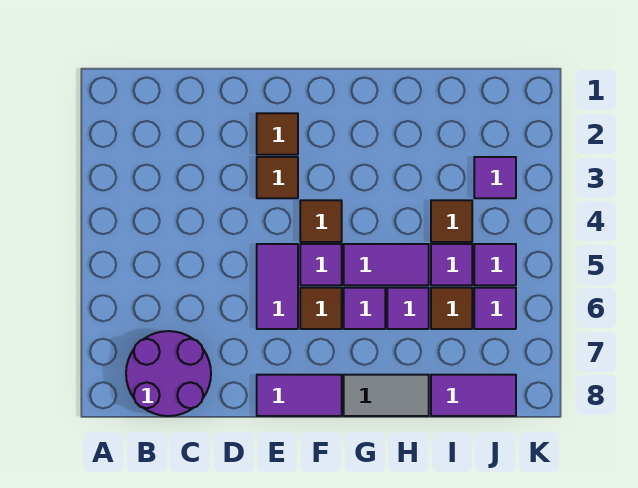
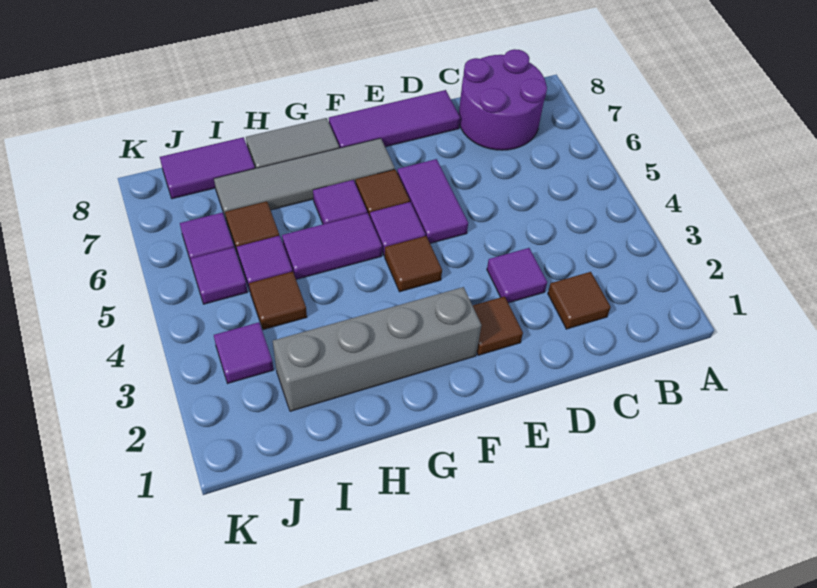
brown 1x1 tile [257,157,298,198] -> brown 1x1 tile moved to [548,272,611,329]
purple 1x2 tile [257,375,342,416] -> purple 1x3 tile [329,90,460,148]
none -> grey 1x4 brick [273,287,482,411]
none -> grey 1x4 tile [214,138,395,219]
purple 1x1 tile [387,288,429,329] -> purple 1x1 tile moved to [487,248,547,303]

